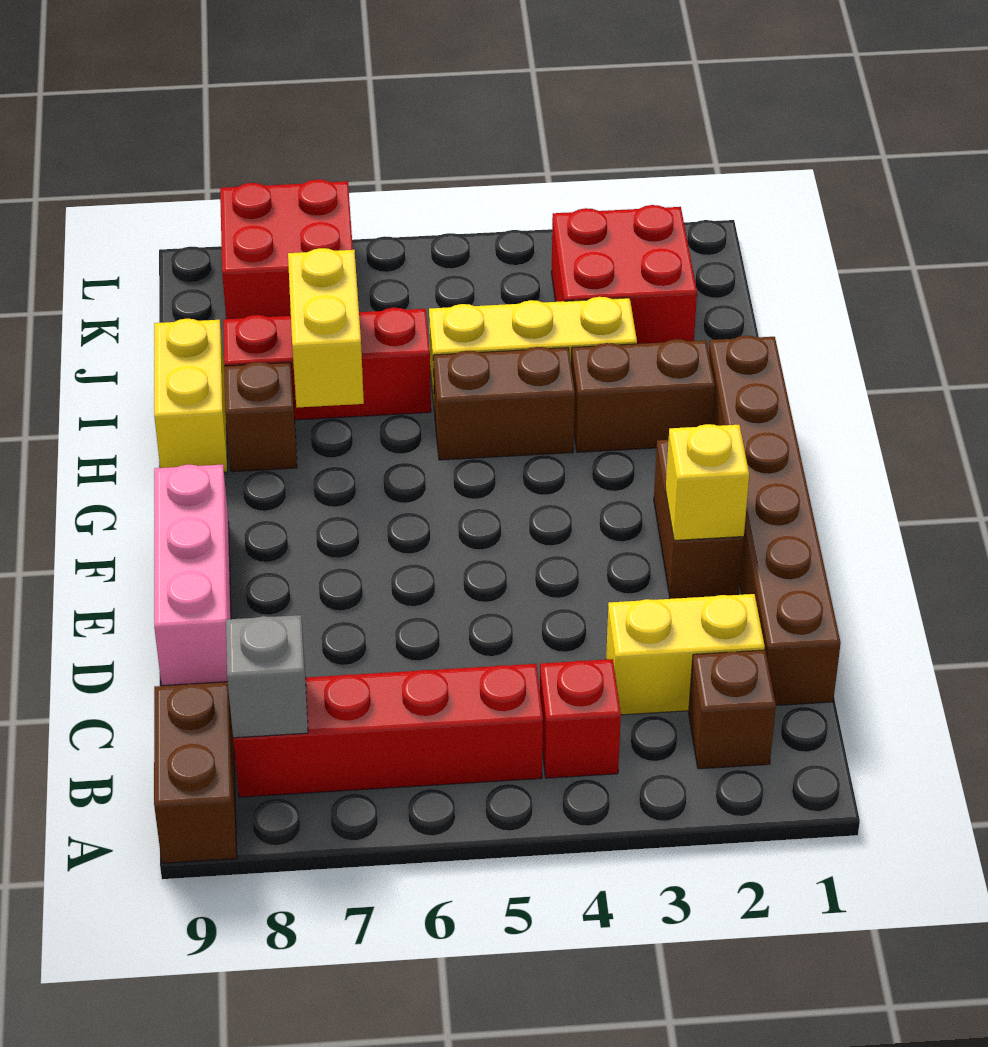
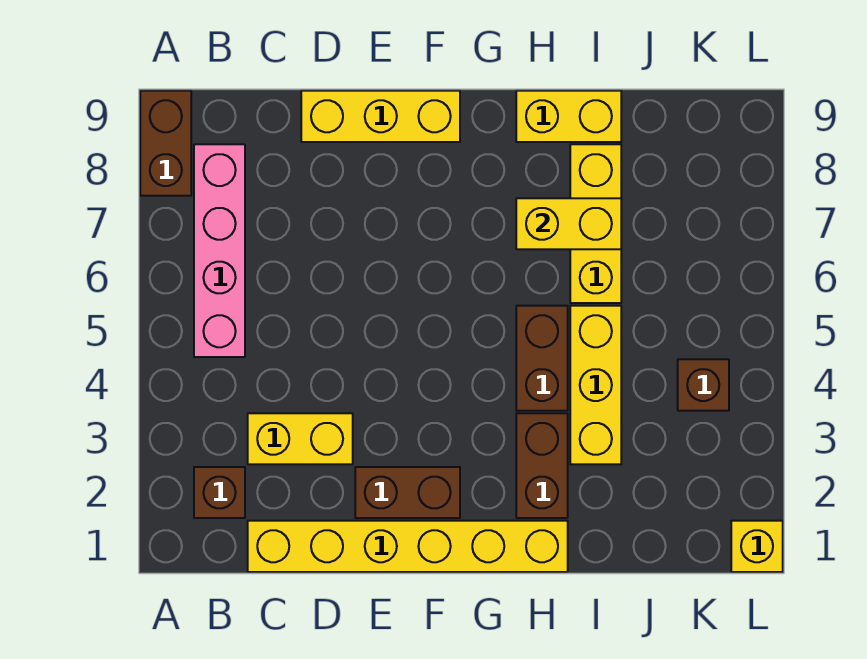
brown 1x2 brick [154,682,237,863] -> brown 1x2 brick turned to [140,91,191,196]
red 1x1 brick [540,659,621,778] -> none
red 1x4 brick [233,664,543,797] -> pink 1x4 brick [194,144,245,357]
grey 1x1 brick [226,615,308,738] -> none
brown 1x6 brick [709,336,841,705] -> yellow 1x6 brick [248,521,568,572]
yellow 1x2 brick [606,594,765,715] -> yellow 1x2 brick turned to [248,413,353,464]
pink 1x3 brick [154,465,231,686] -> yellow 1x3 brick [301,91,460,142]
yellow 1x1 brick [666,424,749,540] -> yellow 1x1 brick moved to [731,521,783,572]
brown 1x1 brick [224,362,297,472] -> brown 1x1 brick moved to [678,359,729,411]
red 1x3 brick [223,308,431,420] -> yellow 1x3 brick [570,144,621,303]
red 2x2 brick [551,205,697,344] -> none
red 2x2 brick [220,180,353,319] -> none

